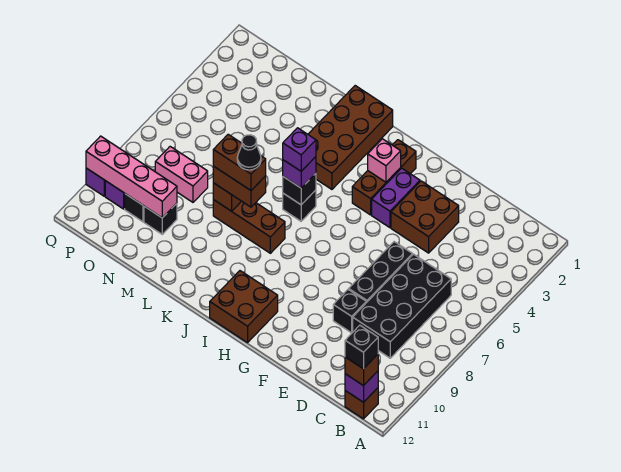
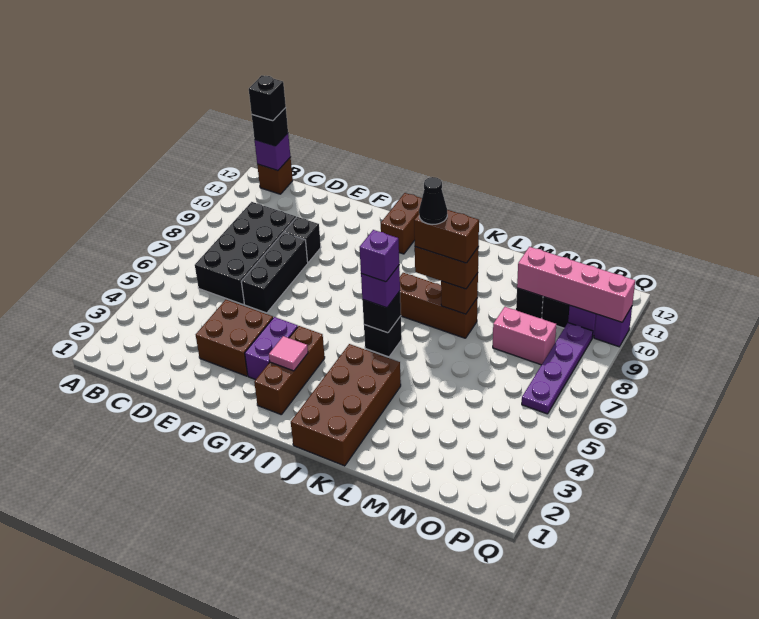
brown 1x1 brick [345,354,378,386] -> black 1x1 brick [252,108,288,146]
pink 1x1 brick [368,139,401,182] -> pink 1x1 tile [269,336,308,371]
brown 2x2 brick [210,271,278,343] -> brown 1x2 brick [381,193,422,254]
none -> purple 1x4 plate [522,323,593,414]

